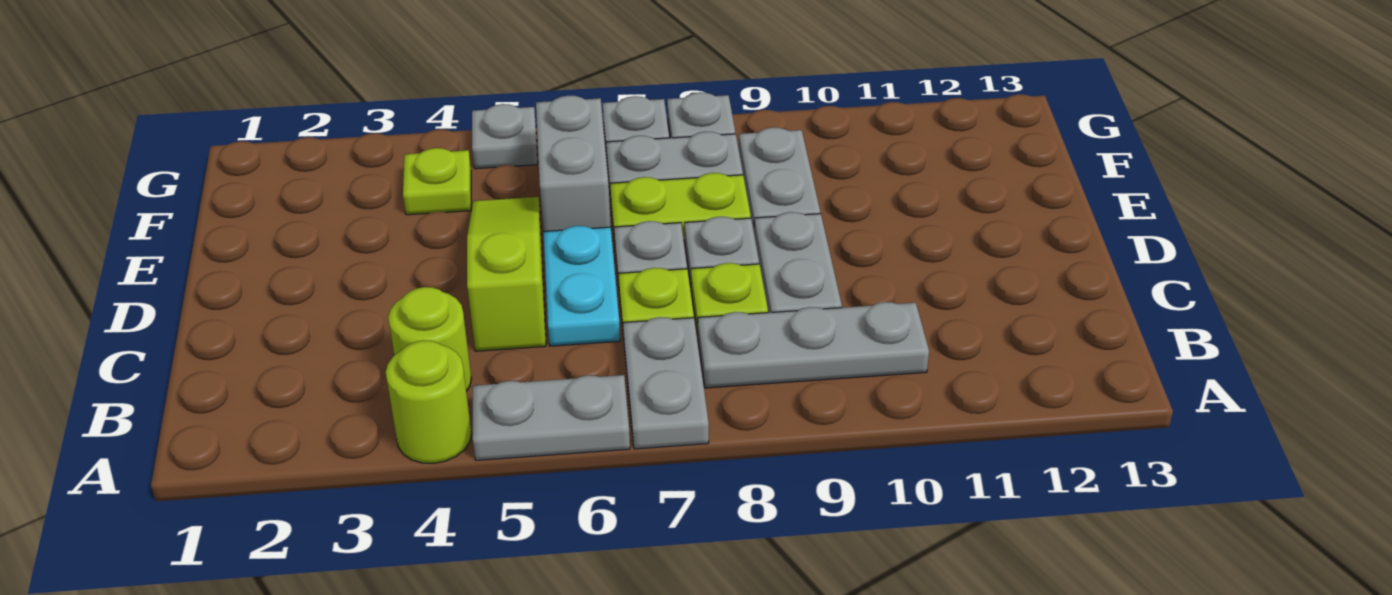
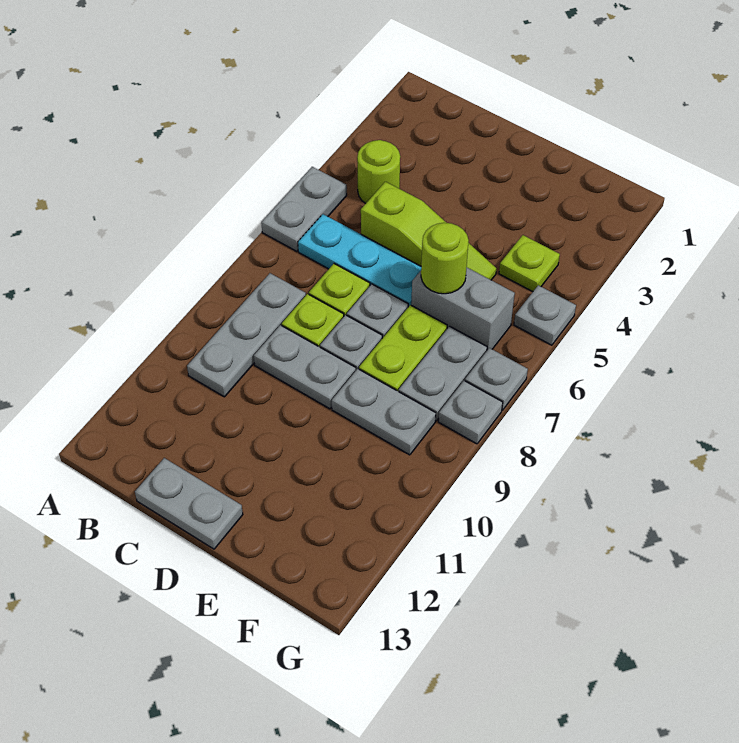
lime 1x1 round brick [386,340,472,463] -> lime 1x1 round brick moved to [421,223,469,294]
grey 1x2 plate [623,317,709,449] -> grey 1x2 plate moved to [135,458,243,549]
cyan 1x2 plate [543,226,620,346] -> cyan 1x3 plate [298,214,421,307]

